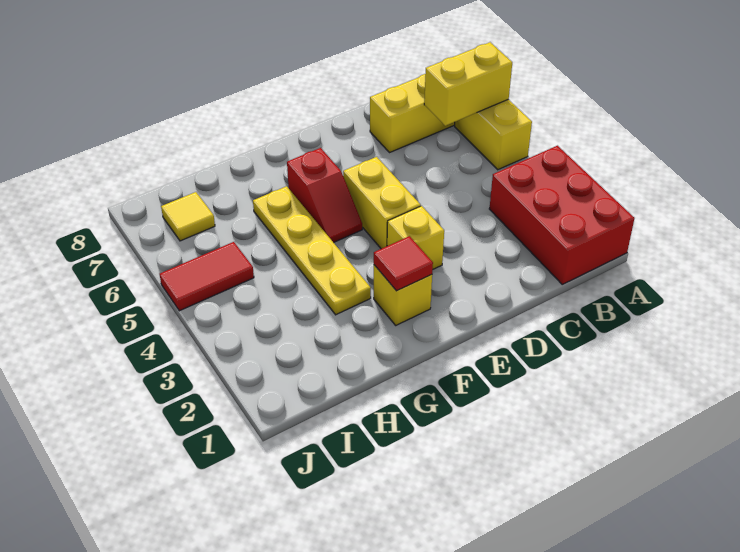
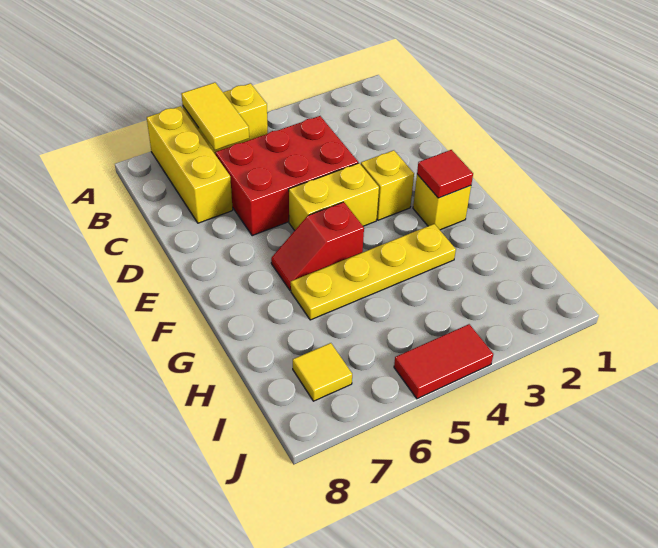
red 2x3 brick [489,146,635,284] -> red 2x3 brick moved to [216,116,358,236]
yellow 1x2 brick [424,42,512,126] -> yellow 1x2 tile [181,83,249,150]
red 1x2 slope [287,148,362,243] -> red 1x2 slope turned to [271,202,364,290]
red 1x2 tile [160,242,254,311] -> red 1x2 tile turned to [394,324,493,399]

